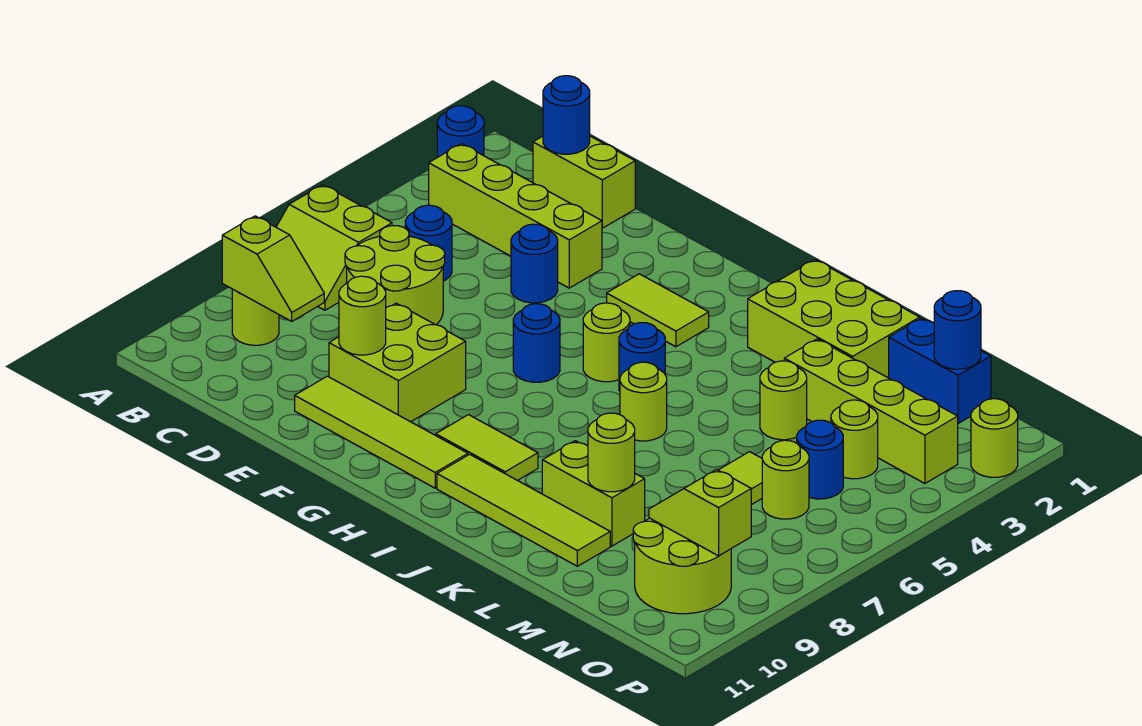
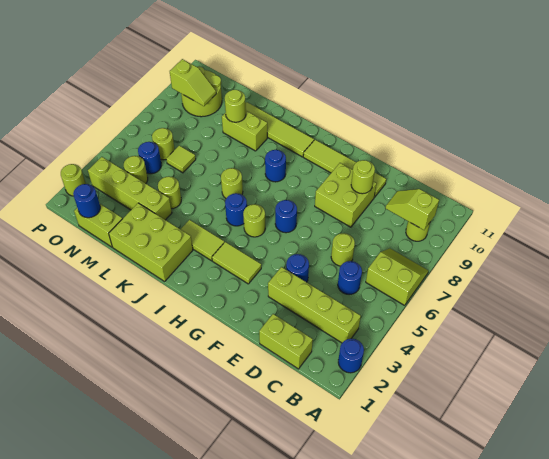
blue 1x1 round brick [543,76,590,154] -> blue 1x1 round brick moved to [265,150,286,182]
lime 2x2 round brick [345,226,445,325] -> lime 1x1 round brick [331,233,355,266]
lime 1x2 tile [436,415,538,480] -> lime 1x2 tile moved to [181,220,224,261]
blue 1x2 brick [889,318,991,424] -> lime 1x2 brick [74,204,122,247]

